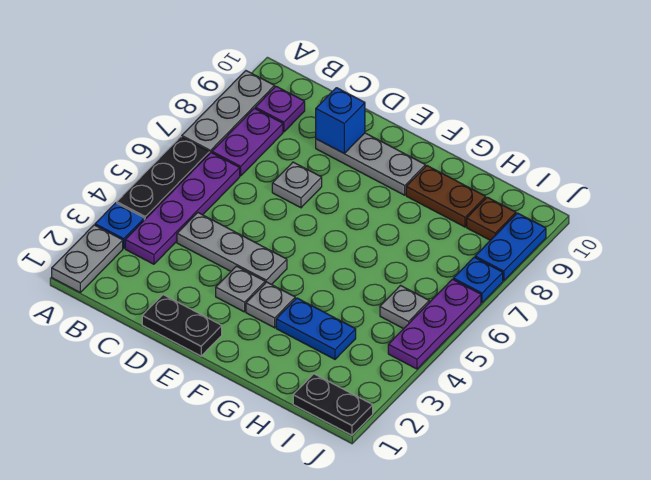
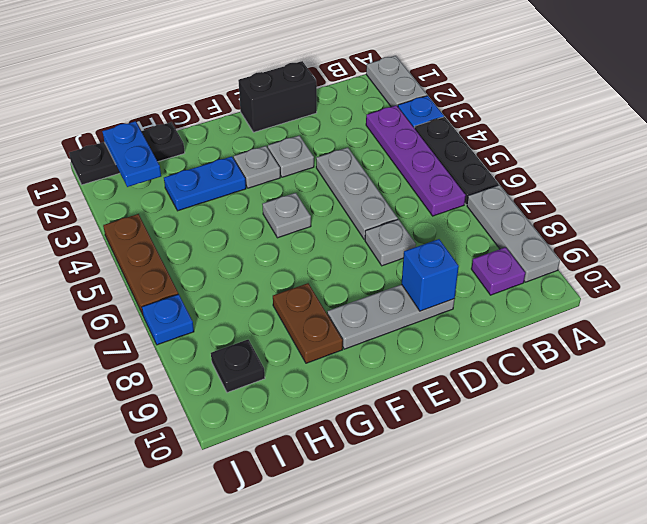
purple 1x2 plate [212,108,283,176] -> none
grey 1x3 plate [177,213,287,285] -> grey 1x3 plate turned to [316,148,398,240]
black 1x2 plate [142,295,222,356] -> black 1x2 brick [238,61,317,132]
brown 1x2 plate [406,166,486,227] -> brown 1x2 plate turned to [273,283,343,363]
black 1x2 plate [293,374,373,435] -> black 1x3 plate [69,122,185,185]
grey 1x1 plate [380,286,429,329] -> grey 1x1 plate moved to [262,193,311,238]
brown 1x1 plate [467,197,516,240] -> black 1x1 plate [211,340,265,393]
purple 1x3 plate [388,279,481,369] -> brown 1x3 plate [103,214,178,315]
blue 1x2 plate [475,213,546,281] -> blue 1x2 plate moved to [102,121,161,187]

